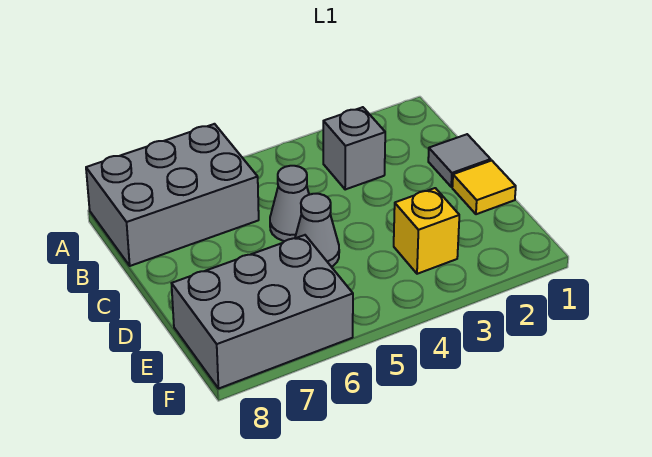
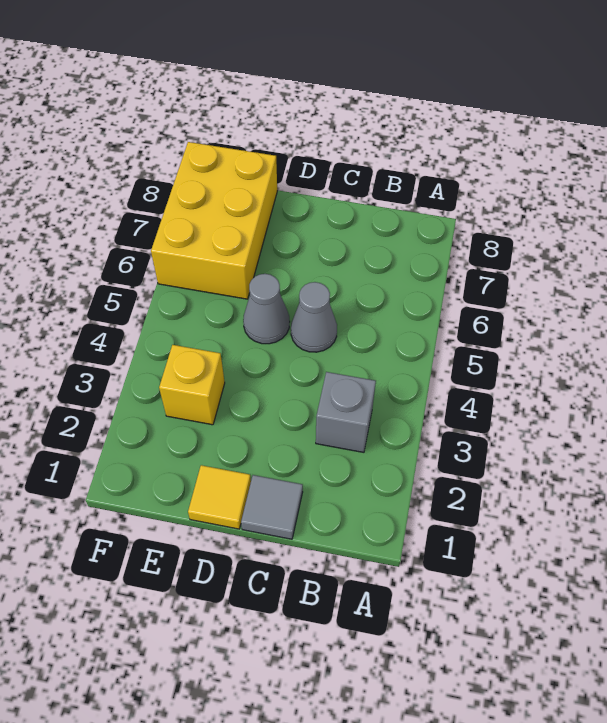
grey 2x3 brick [86,124,259,266] -> none
grey 2x3 brick [172,235,353,389] -> yellow 2x3 brick [151,142,277,299]

